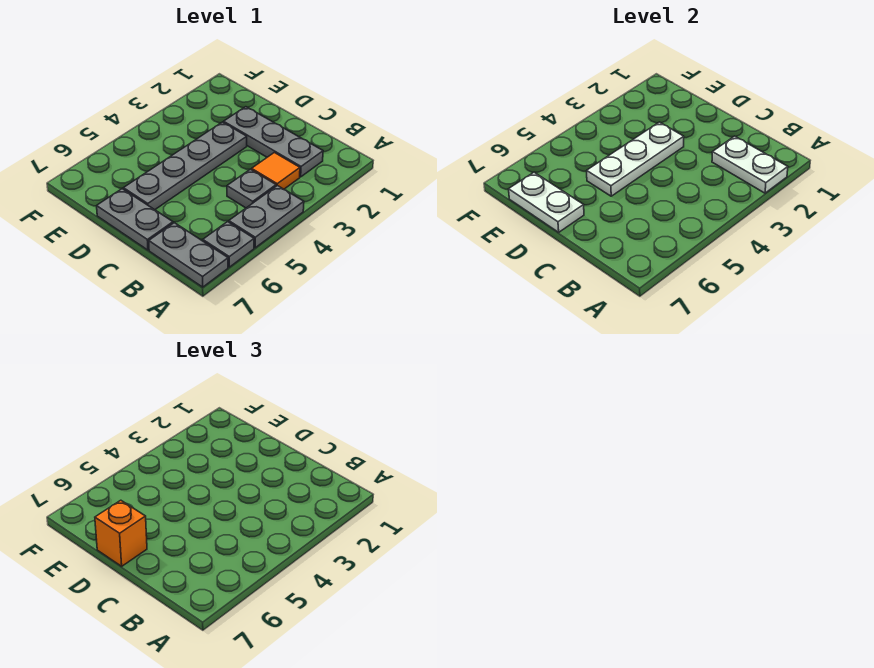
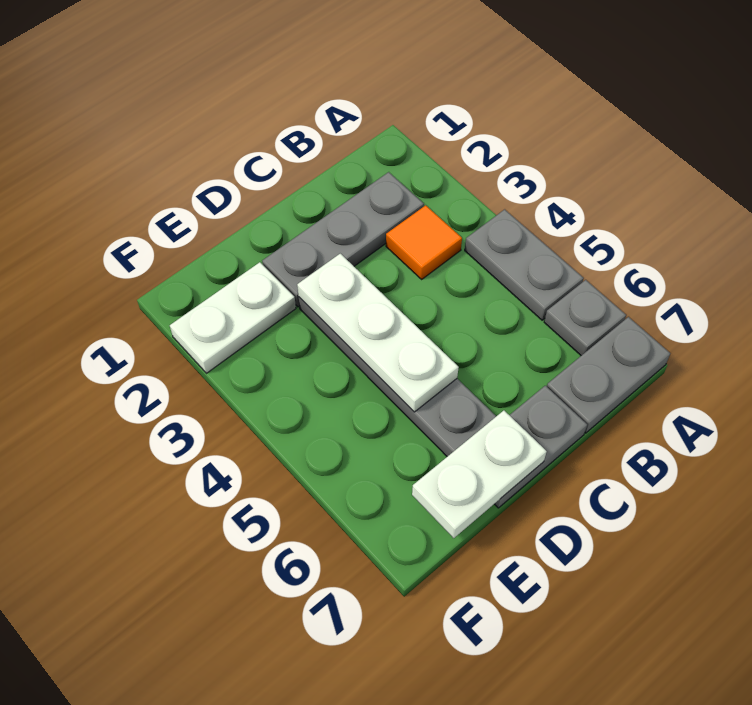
white 1x2 plate [712,136,788,193] -> white 1x2 plate moved to [170,262,296,373]
grey 1x1 plate [227,169,276,208] -> none
orange 1x1 brick [95,500,147,566] -> none

